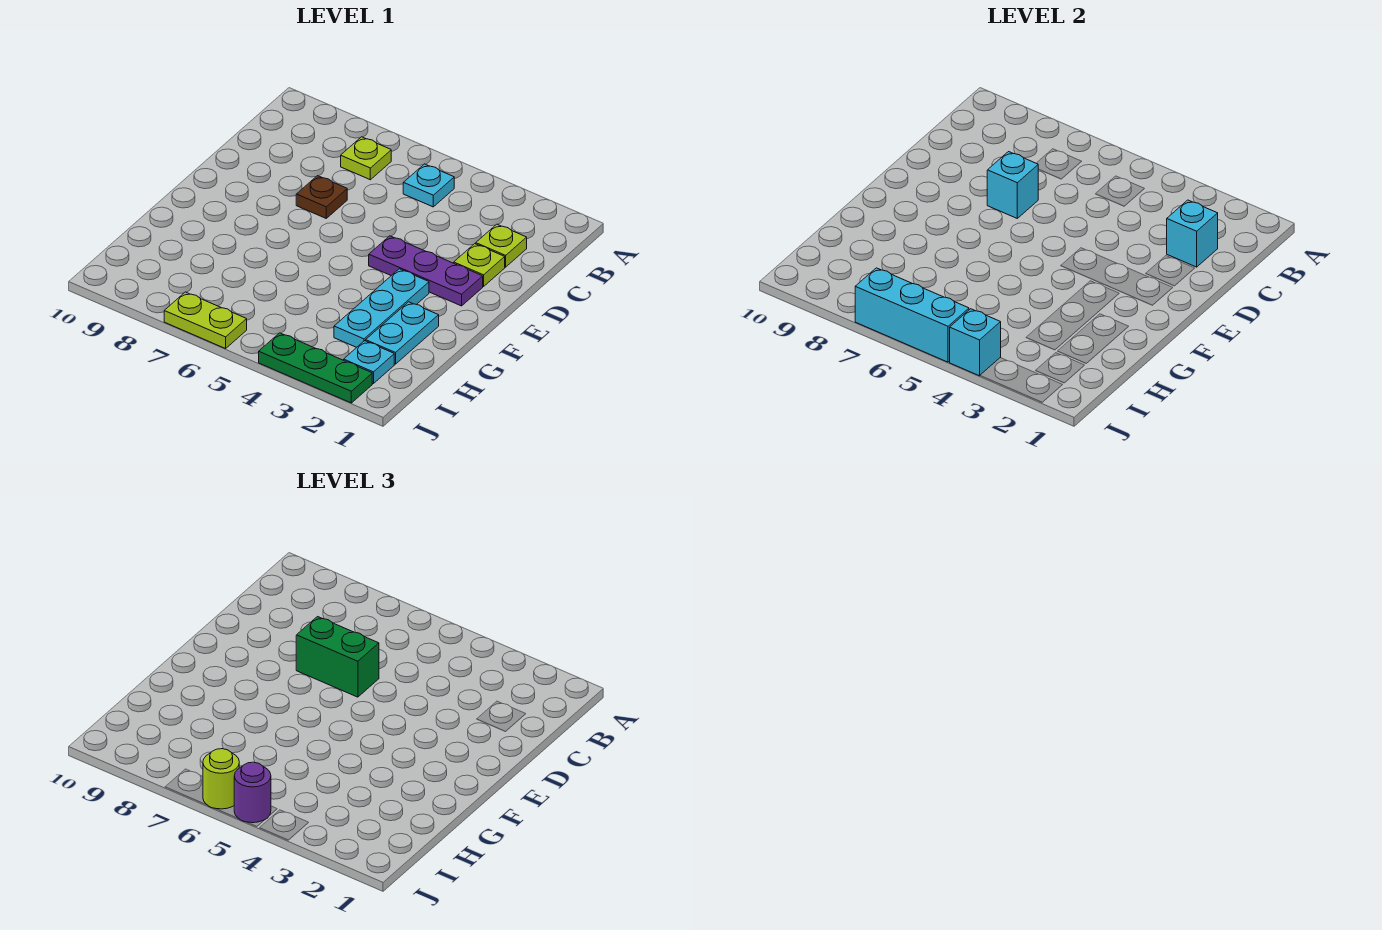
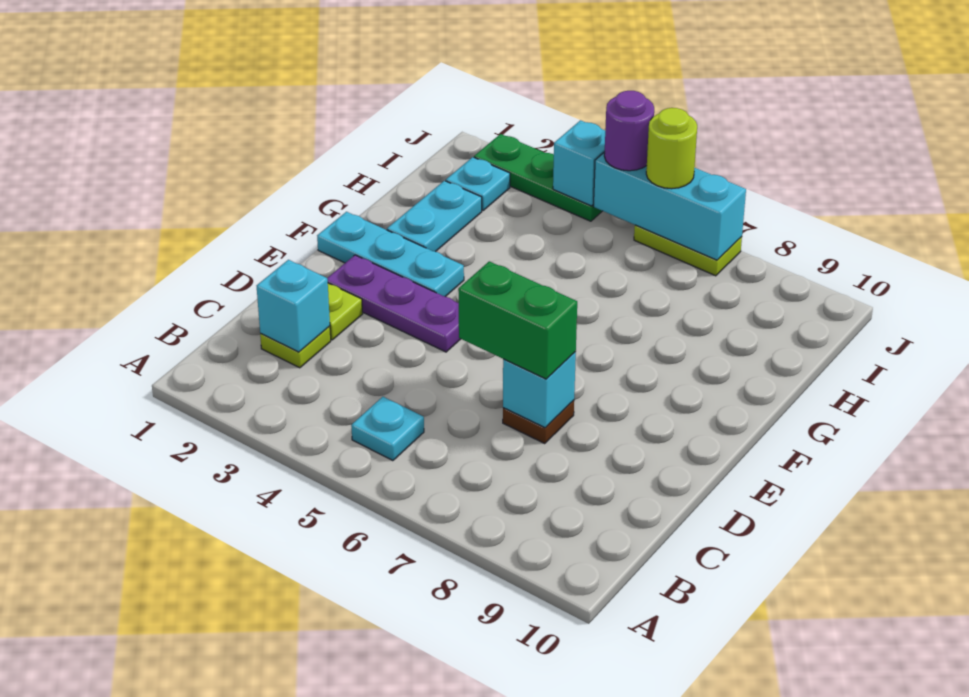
lime 1x1 plate [341,137,391,180] -> none
cyan 1x3 plate [334,269,429,347] -> cyan 1x3 plate turned to [317,212,464,297]

